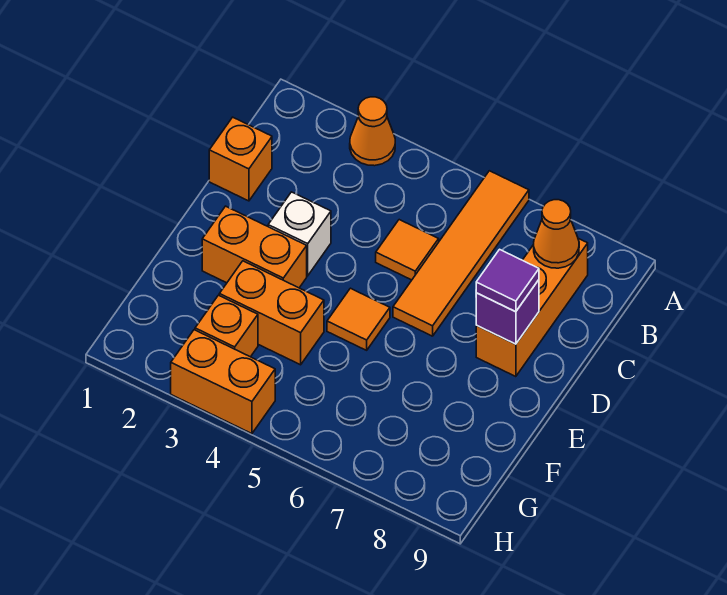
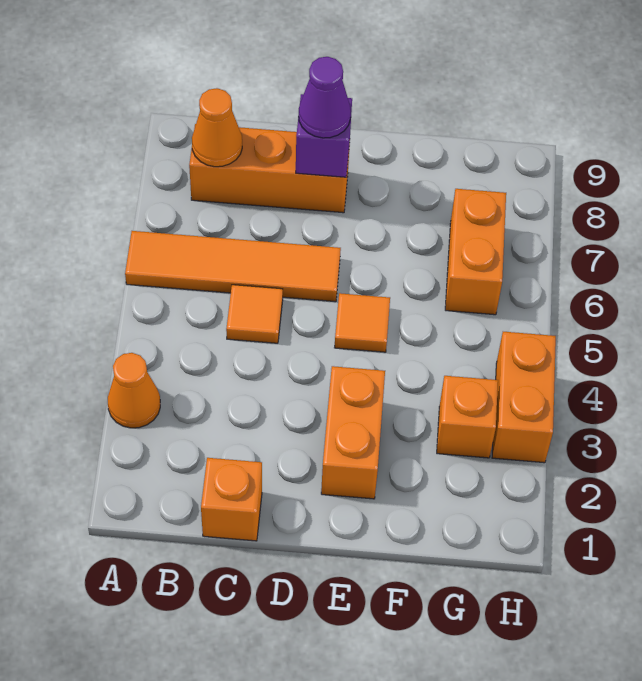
white 1x1 brick [268,192,331,276] -> none
purple 1x1 tile [476,249,539,312] -> purple 1x1 cone [299,57,351,138]
orange 1x2 brick [219,261,324,365] -> orange 1x2 brick moved to [445,189,506,315]

